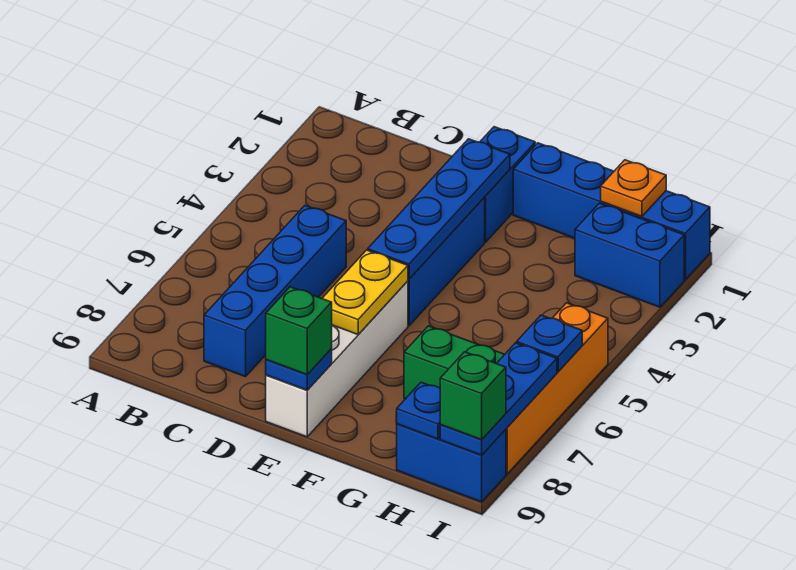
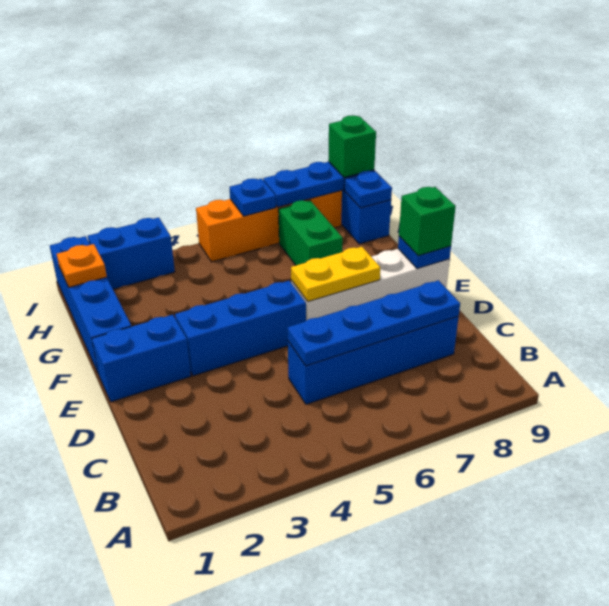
blue 1x4 plate [368,139,510,279] -> blue 1x4 plate moved to [287,280,460,366]
blue 1x2 brick [575,203,684,307] -> blue 1x2 brick turned to [88,217,175,289]

